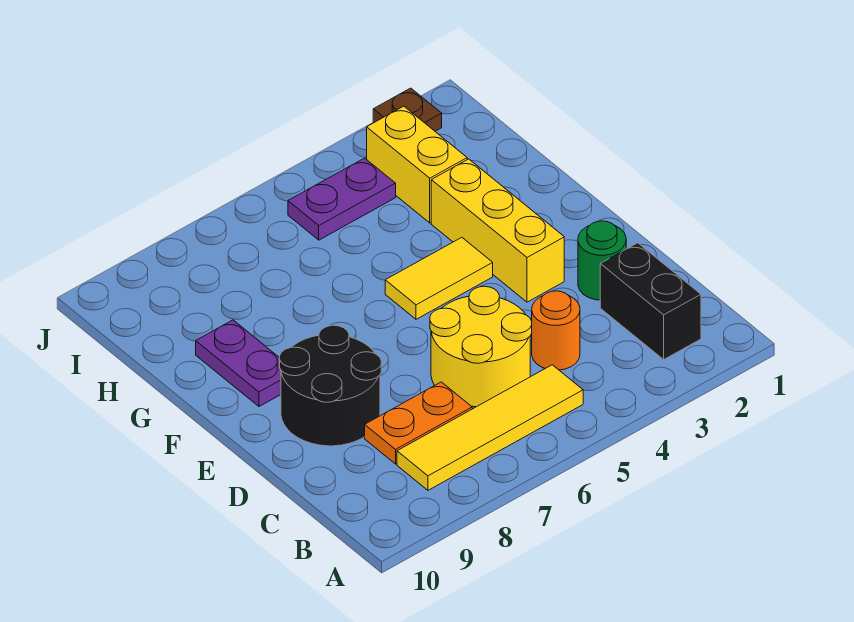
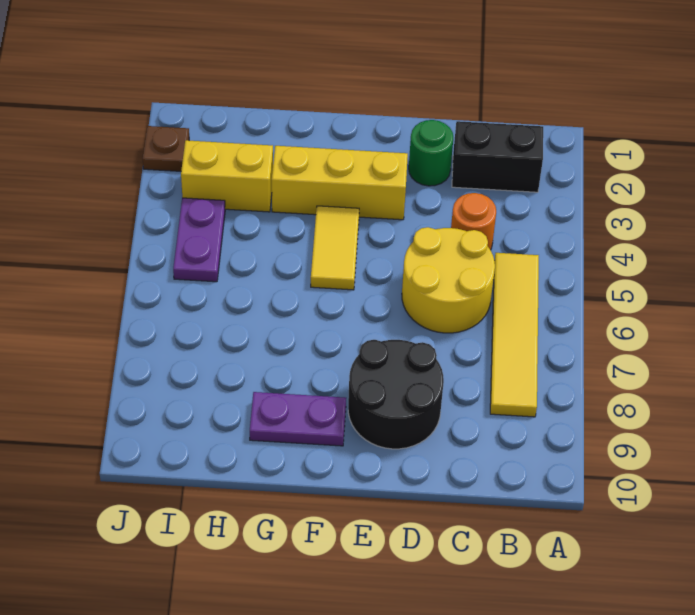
orange 1x2 plate [365,382,472,464] -> none

